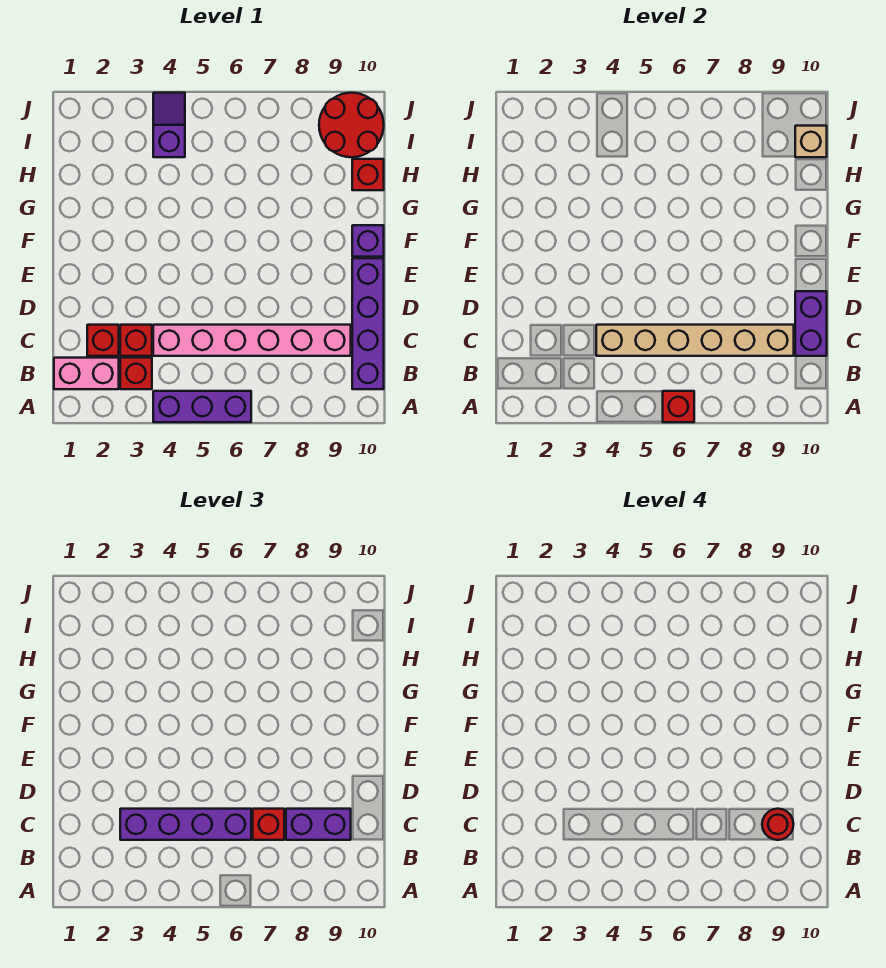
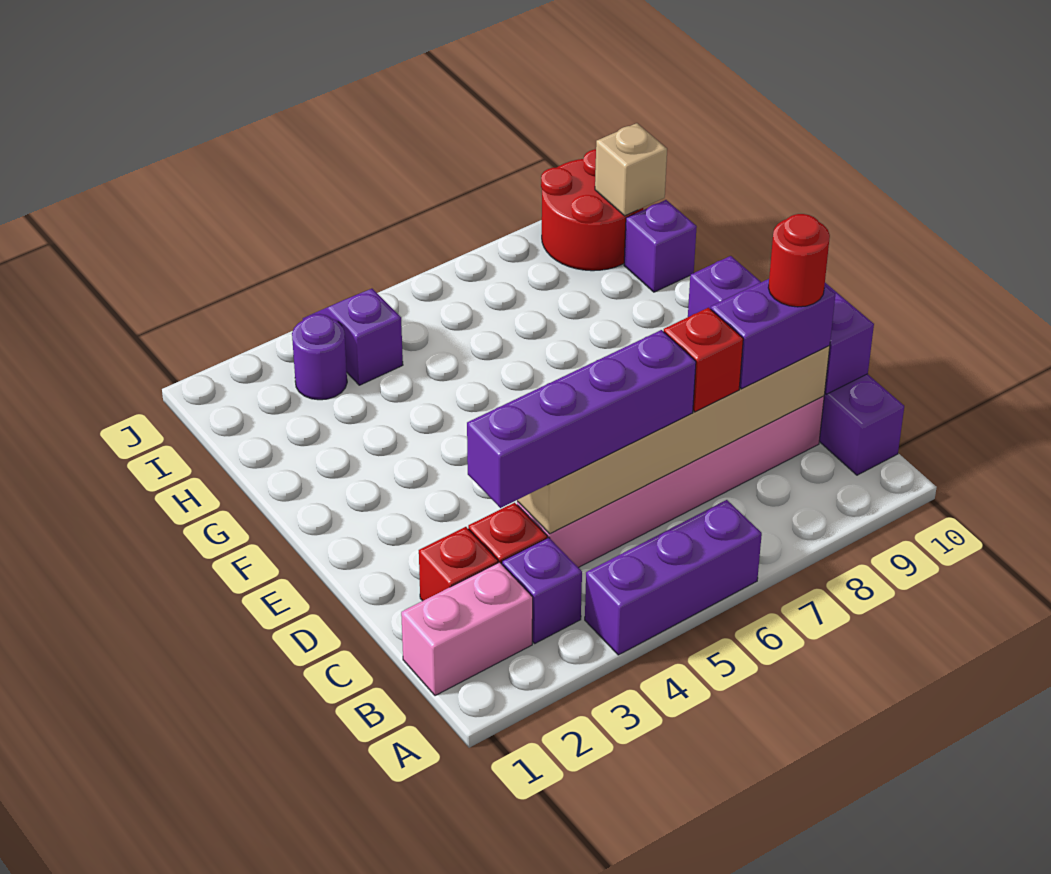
red 1x1 brick [663,391,694,422] -> none
red 1x1 brick [120,358,152,389] -> purple 1x1 brick [502,538,582,643]
red 1x1 brick [352,159,384,190] -> purple 1x1 brick [624,200,697,292]
none -> purple 1x1 round brick [292,314,347,400]

